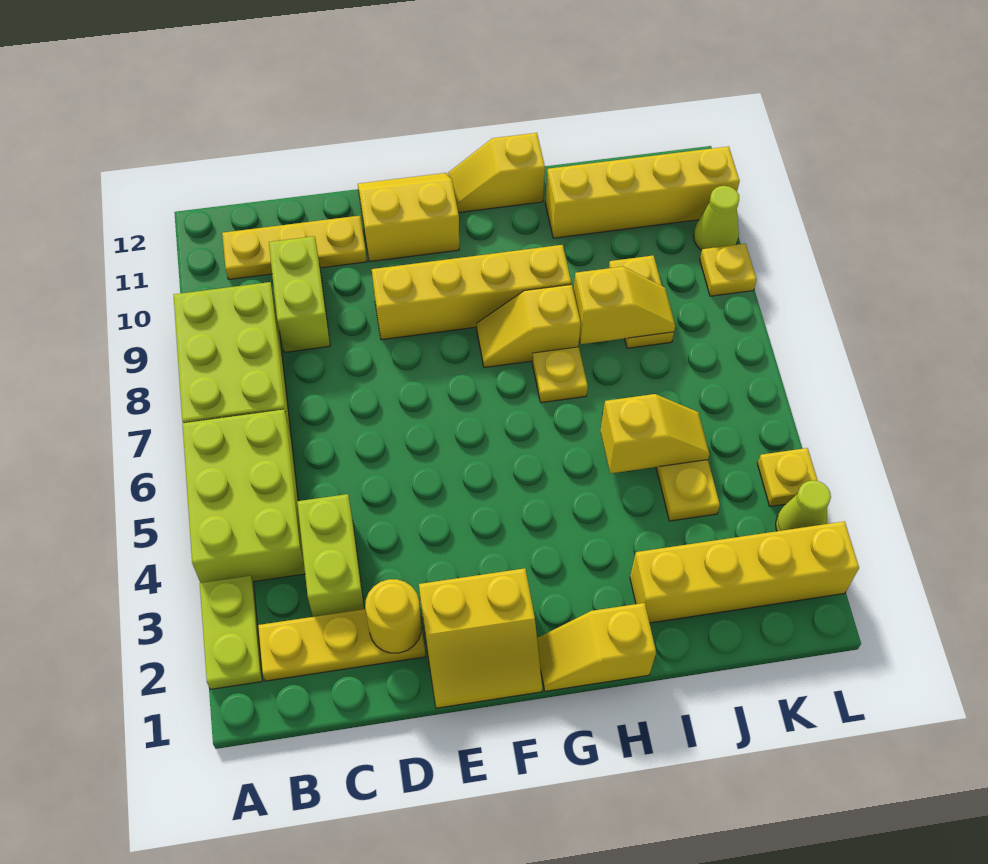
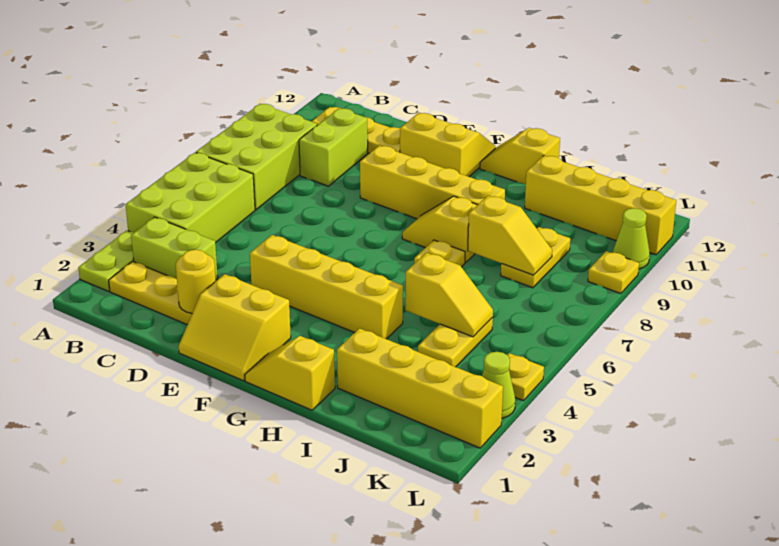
lime 1x2 brick [297,494,364,617] -> lime 1x2 brick turned to [131,217,218,280]
none -> yellow 1x4 brick [250,235,403,339]

